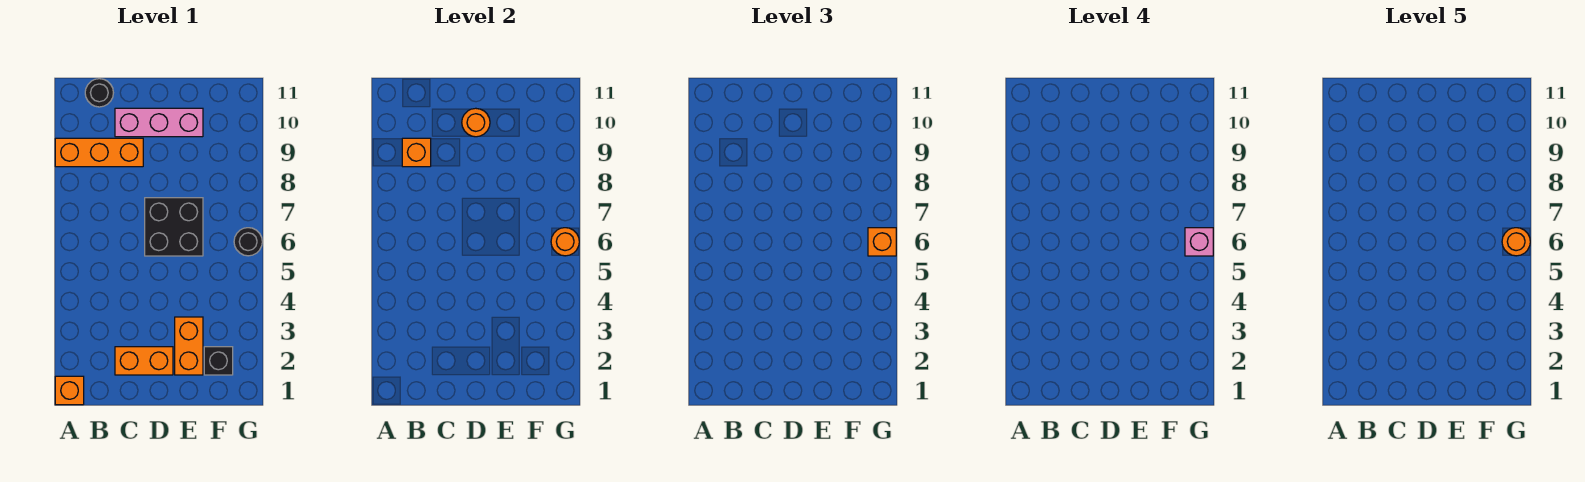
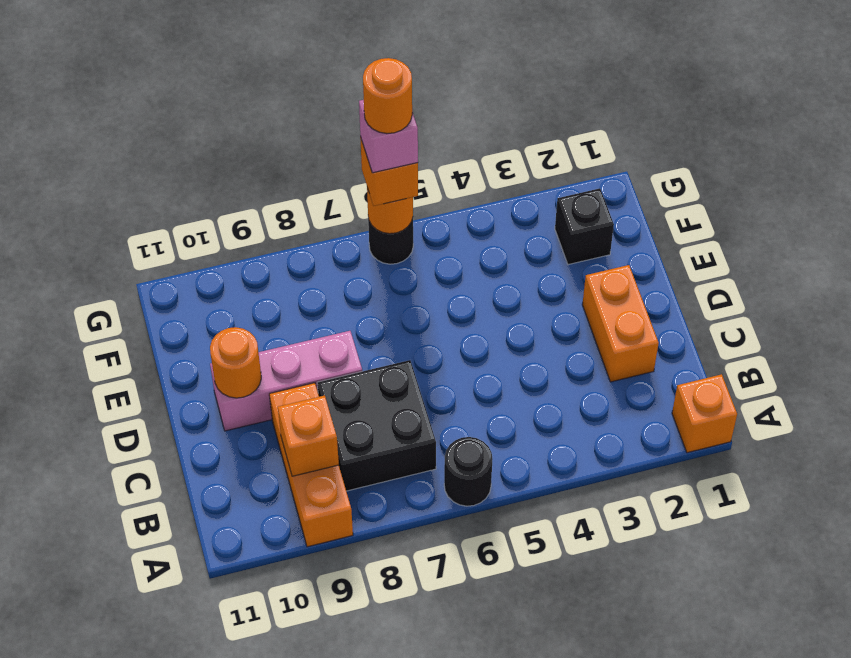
black 1x1 round brick [85,79,113,107] -> black 1x1 round brick moved to [444,437,492,506]
pink 1x3 brick [115,108,203,137] -> pink 1x3 brick turned to [210,331,362,431]
black 2x2 brick [145,198,203,256] -> black 2x2 brick moved to [317,360,436,491]
orange 1x2 brick [175,317,203,375] -> none

